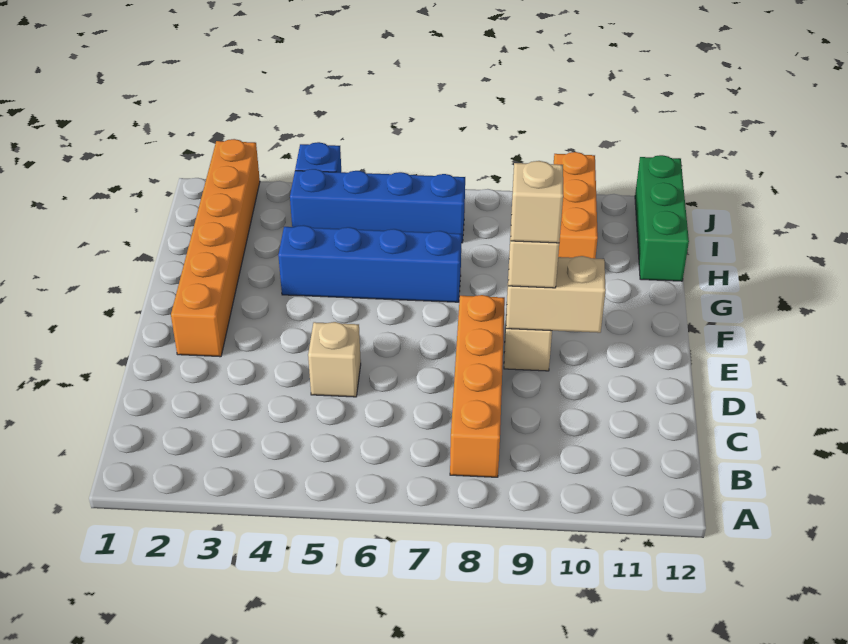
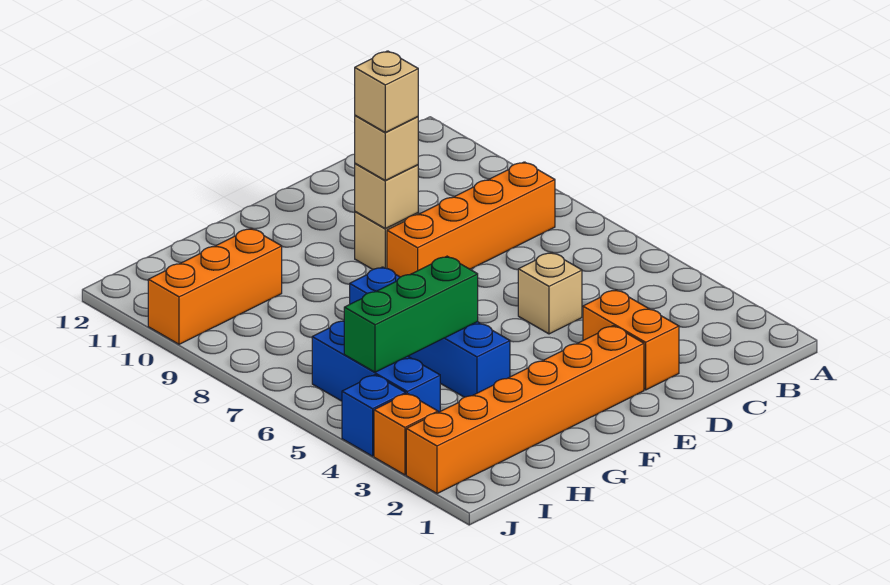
none -> orange 1x2 brick [583,290,679,390]
tan 1x2 brick [506,256,606,333] -> tan 1x1 brick [355,163,418,228]
green 1x3 brick [635,155,689,281] -> green 1x3 brick moved to [344,256,478,372]
blue 1x4 brick [290,169,465,243] -> blue 1x3 brick [312,321,440,412]
none -> orange 1x1 brick [374,393,438,475]

